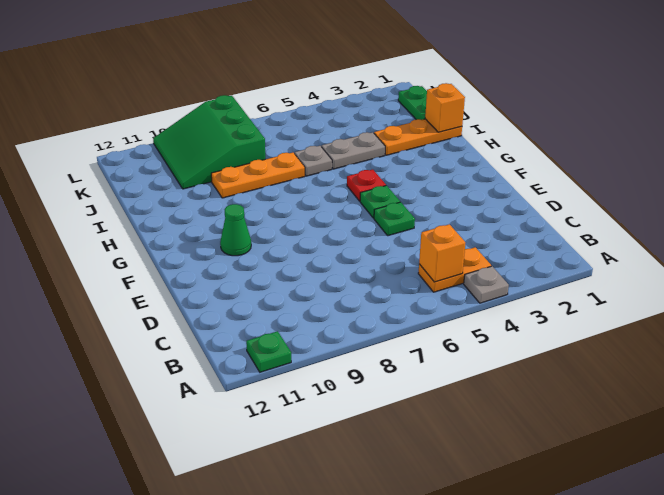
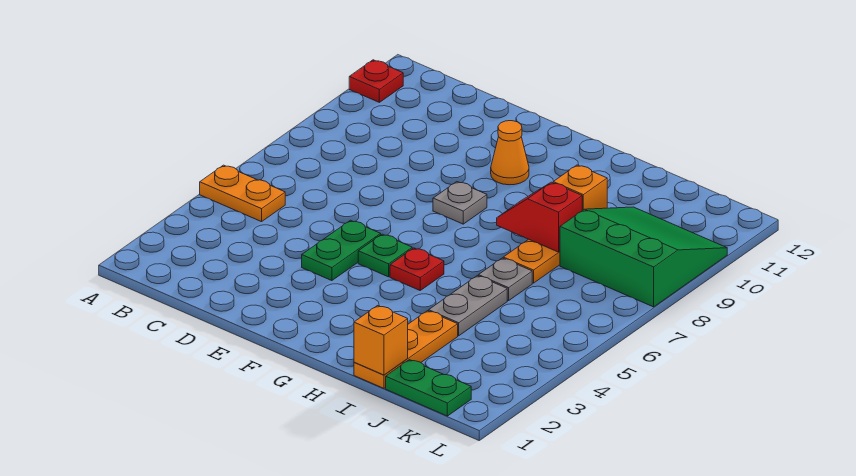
grey 1x1 plate [464,266,509,303] -> grey 1x1 plate moved to [433,182,487,224]
green 1x1 plate [246,331,291,372] -> red 1x1 plate [349,60,403,102]
orange 1x2 plate [418,247,491,292] -> orange 1x2 plate turned to [200,165,285,222]
orange 1x1 brick [419,224,465,282] -> orange 1x1 brick moved to [553,165,607,211]
green 1x1 plate [374,202,415,236] -> green 1x2 plate [302,220,381,281]
green 1x1 cone [220,204,251,256] -> orange 1x1 cone [491,121,529,185]
none -> red 1x2 slope [497,182,582,252]

